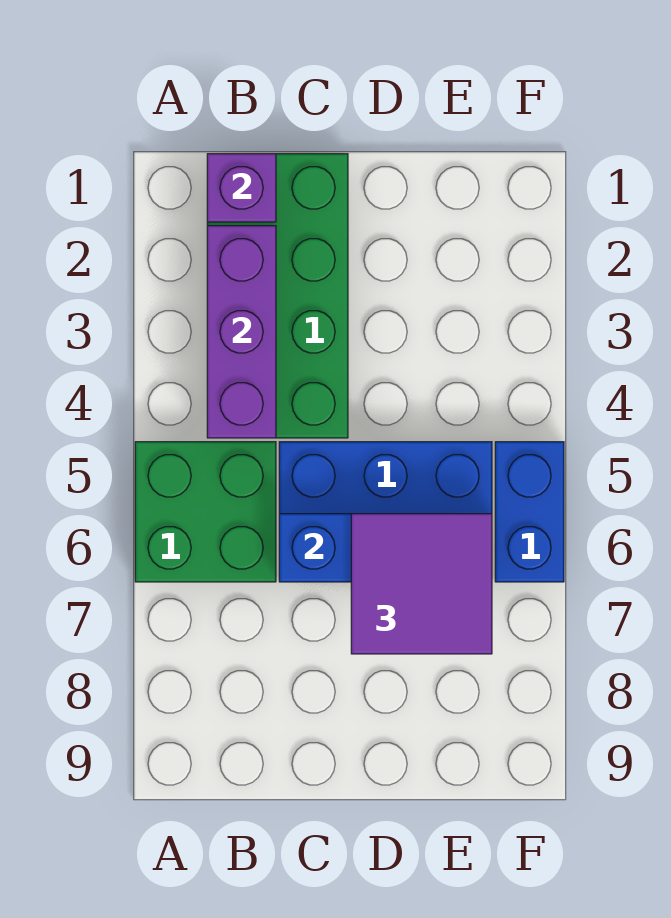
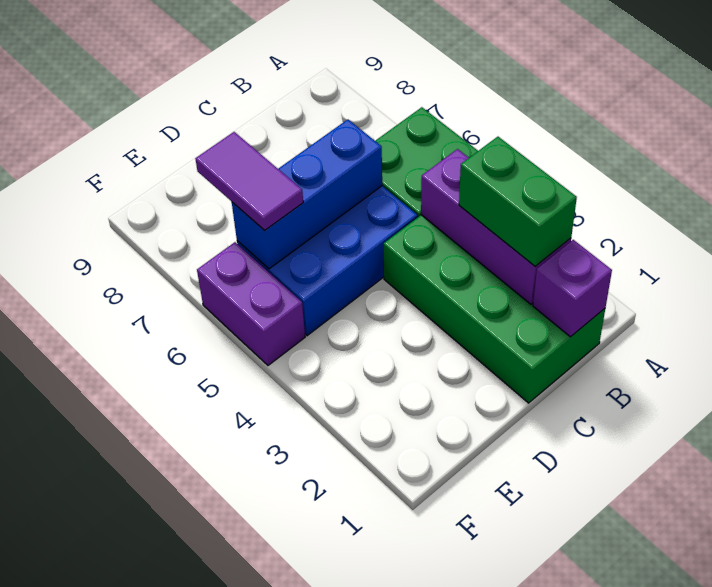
none -> green 1x2 brick [459,137,577,266]
purple 2x2 tile [351,514,492,654] -> purple 1x2 tile [195,132,303,230]
blue 1x2 brick [495,442,564,582] -> purple 1x2 brick [197,242,305,365]

